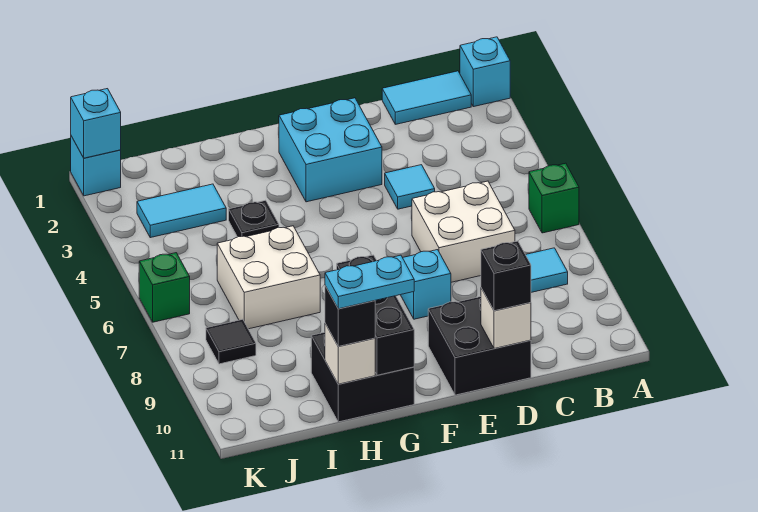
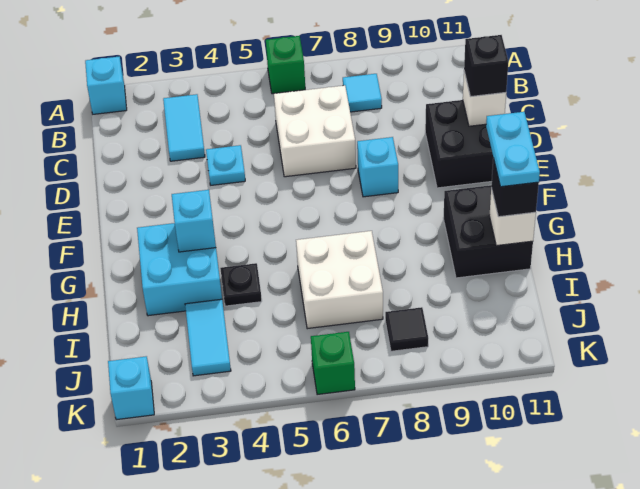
cyan 1x2 tile [382,71,471,124] -> cyan 1x2 tile moved to [163,94,205,161]
cyan 1x1 tile [385,165,435,209] -> cyan 1x1 plate [206,145,245,185]
cyan 2x2 brick [279,98,382,202] -> cyan 2x2 brick moved to [137,223,222,316]
black 1x3 brick [337,255,414,375] -> none
cyan 1x1 brick [71,89,121,158] -> cyan 1x1 brick moved to [172,190,216,252]

